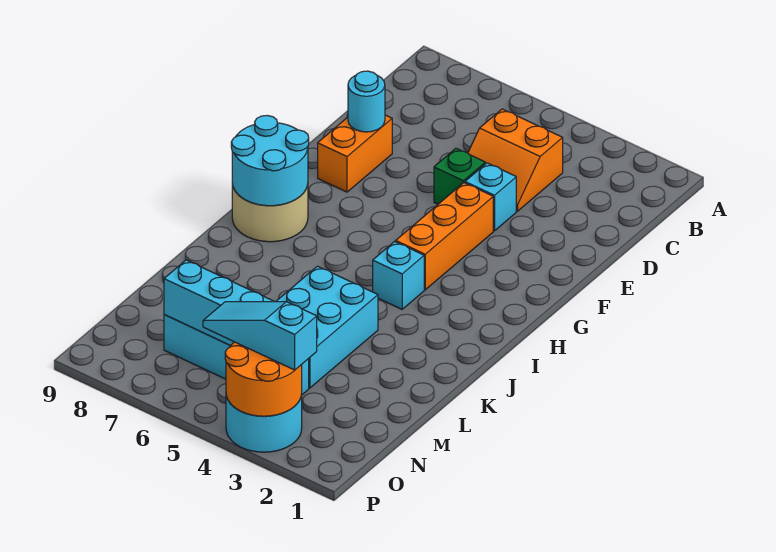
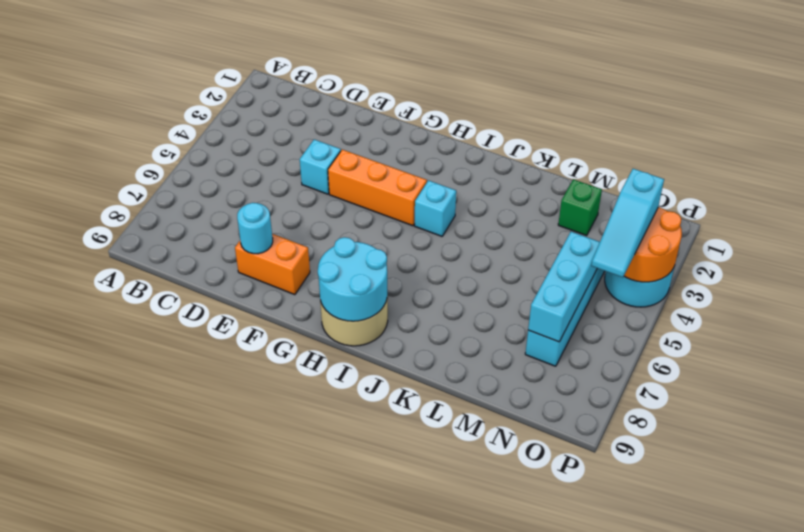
orange 2x2 slope [468,109,563,211] -> none
green 1x1 brick [434,148,485,204] -> green 1x1 brick moved to [558,179,602,236]
cyan 2x3 brick [276,266,378,388] -> none

